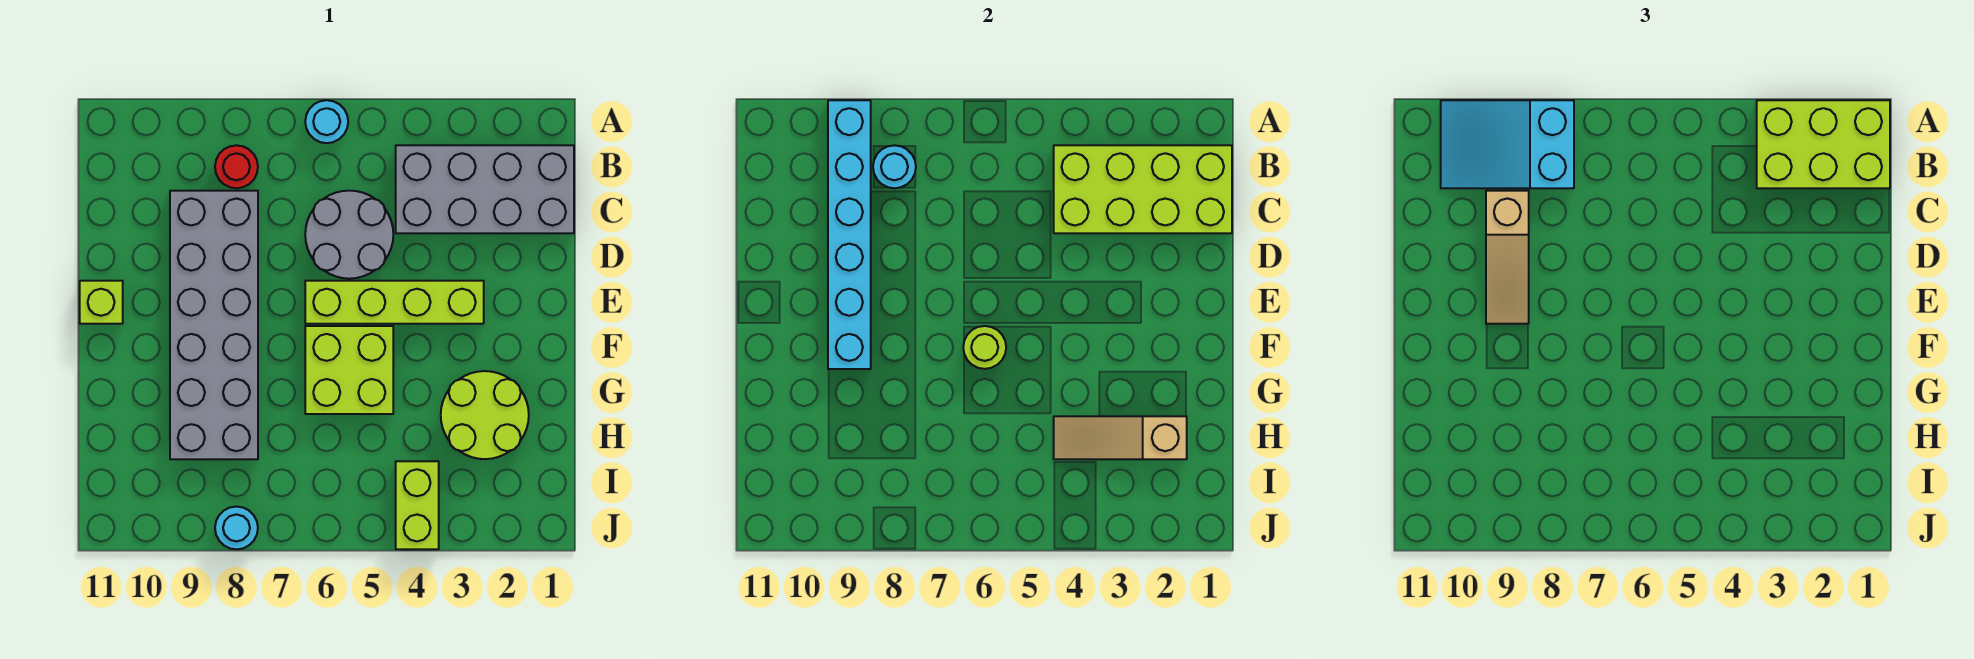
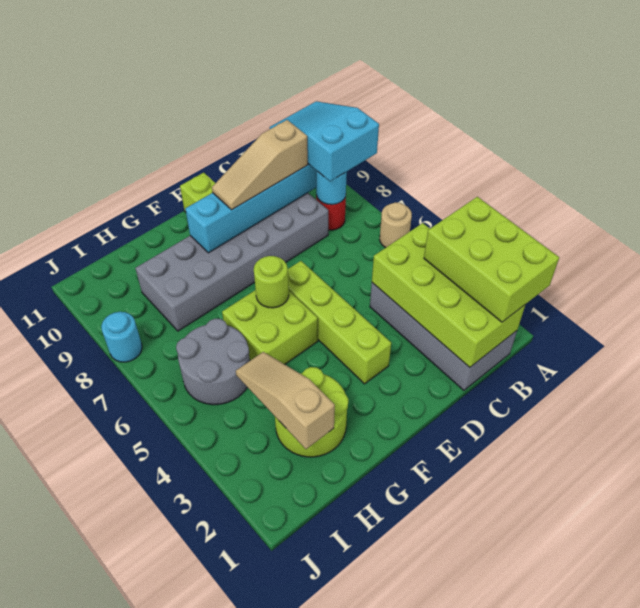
cyan 1x1 round brick [305,100,348,143] -> tan 1x1 round brick [380,203,412,248]
grey 2x2 round brick [305,191,393,279] -> grey 2x2 round brick moved to [176,319,250,405]
lime 1x2 brick [396,461,439,549] -> none

